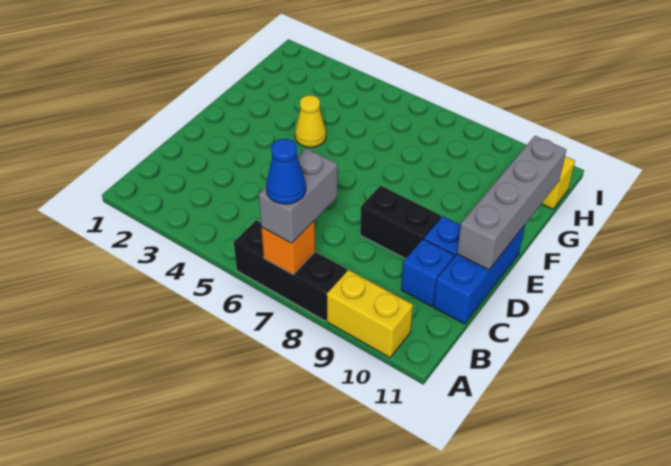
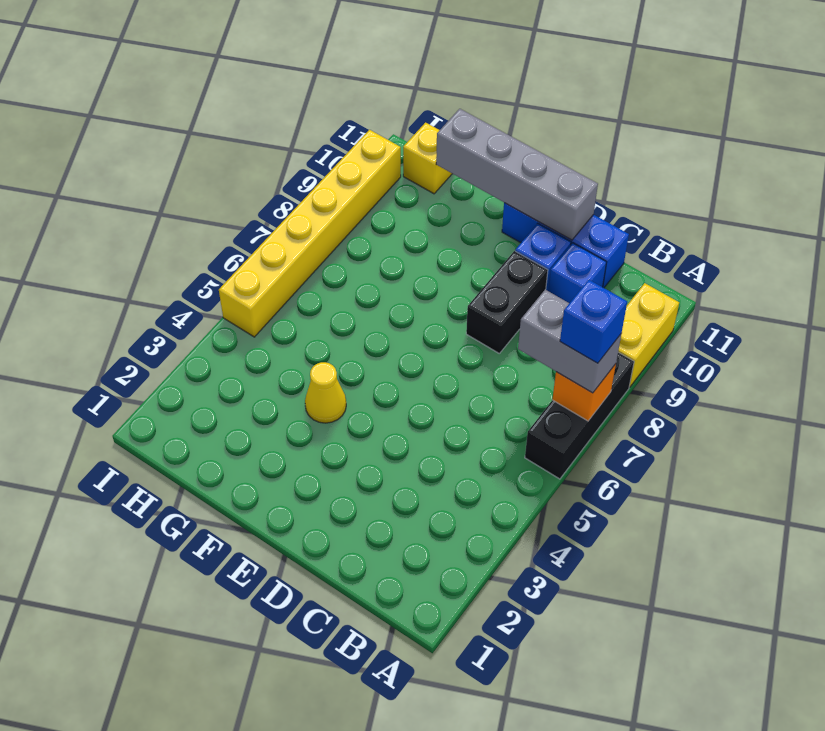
blue 1x1 cone [266,139,306,204] -> blue 1x1 brick [560,280,627,363]
none -> yellow 1x6 brick [219,130,401,337]

